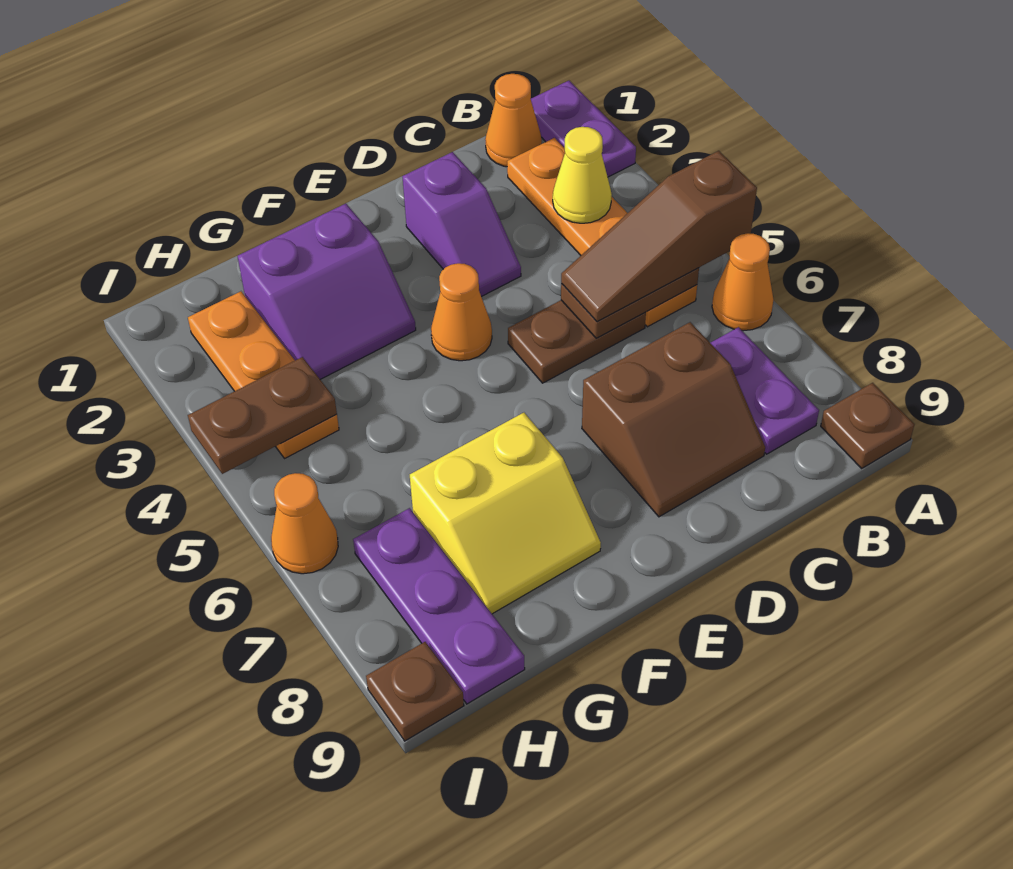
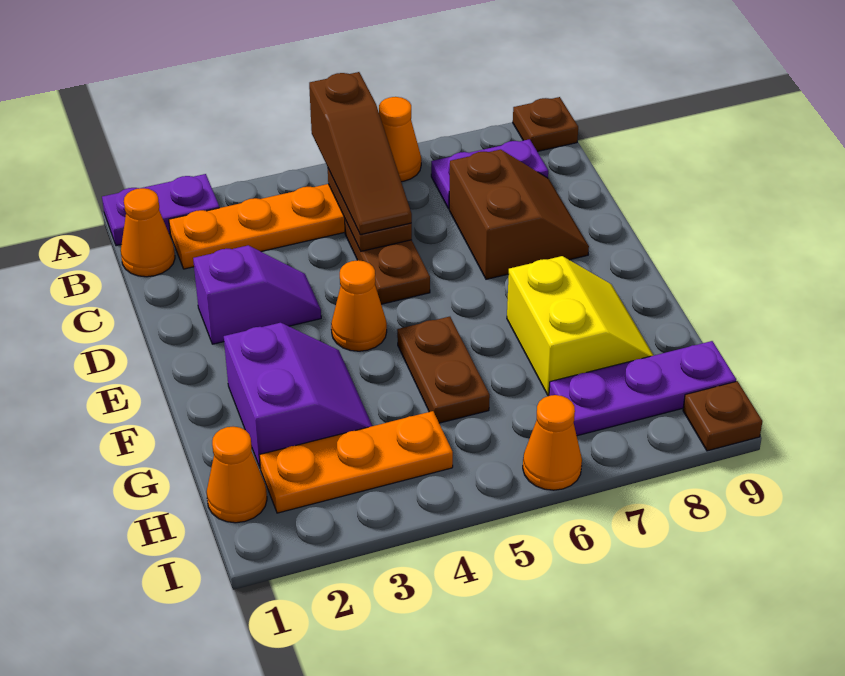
yellow 1x1 cone [553,127,612,223] -> none
none -> orange 1x1 cone [207,427,267,523]
brown 1x2 plate [188,357,337,474] -> brown 1x2 plate moved to [397,317,490,423]

